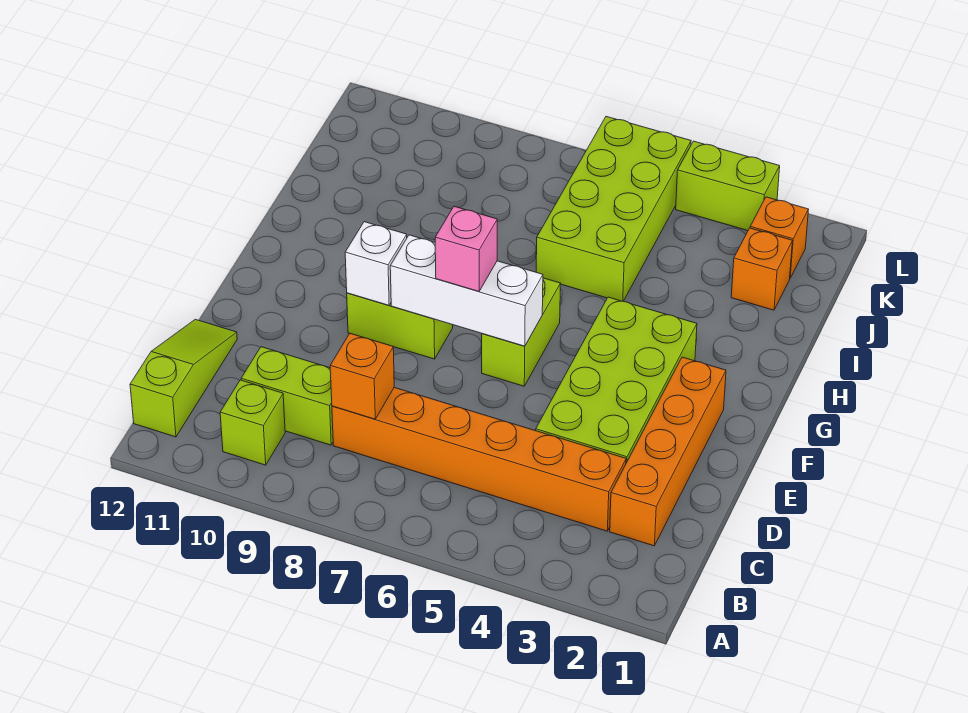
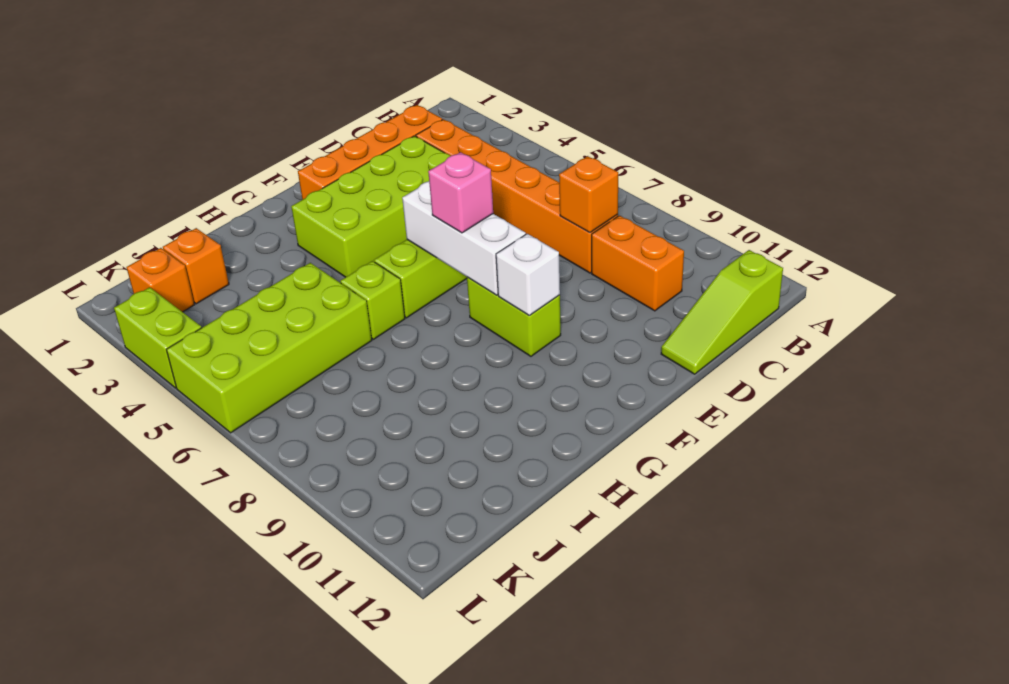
lime 1x1 brick [220,380,285,465] -> lime 1x1 brick moved to [340,261,405,339]
lime 1x2 brick [241,347,333,445] -> orange 1x2 brick [592,216,684,311]

